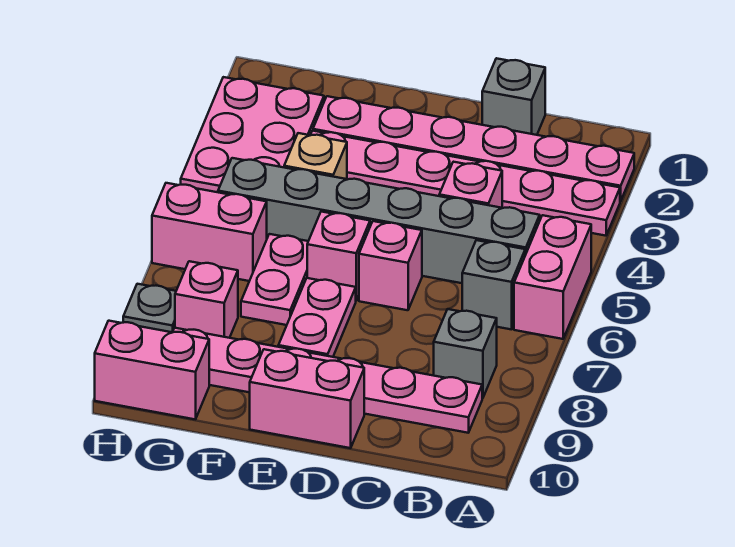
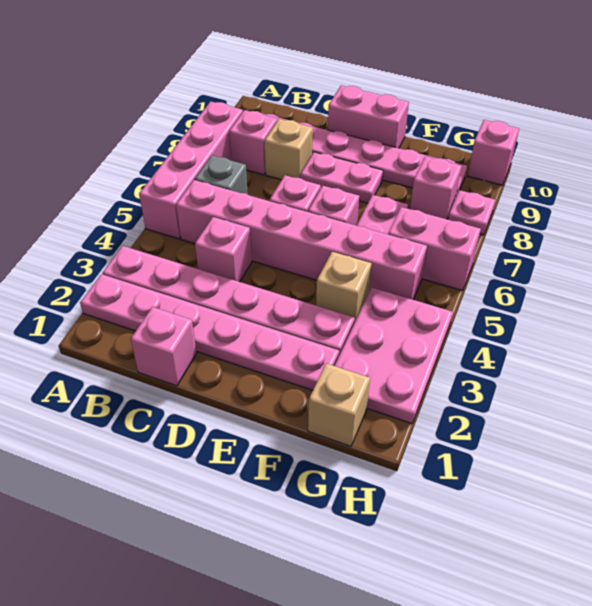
pink 1x2 brick [514,215,591,339] -> pink 1x4 brick [139,101,243,239]
grey 1x6 brick [218,158,540,283] -> pink 1x6 brick [176,180,427,300]
grey 1x1 brick [434,309,497,398] -> pink 1x1 brick [229,110,277,175]
grey 1x1 brick [482,58,545,135] -> pink 1x1 brick [131,307,197,386]
none -> tan 1x1 brick [265,119,313,180]
pink 1x2 plate [278,278,356,357] -> pink 1x2 plate turned to [300,152,383,203]
none -> tan 1x1 brick [308,363,370,446]
pink 1x2 brick [95,321,209,419] -> pink 1x1 brick [468,120,519,185]
grey 1x1 plate [123,284,176,332] -> pink 1x1 plate [448,190,495,235]

